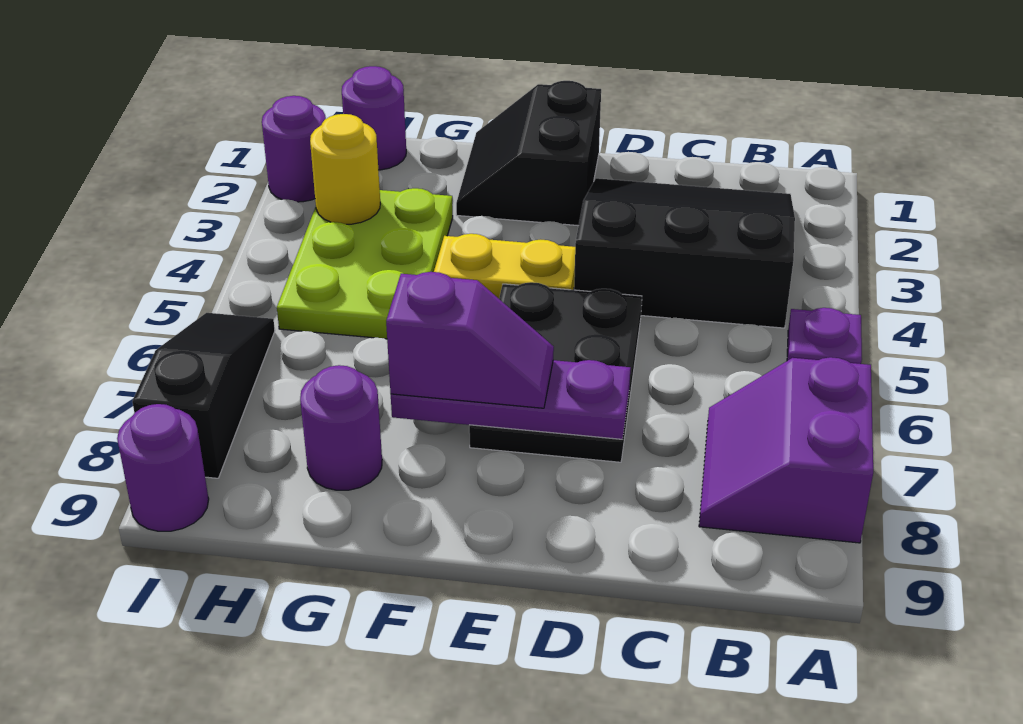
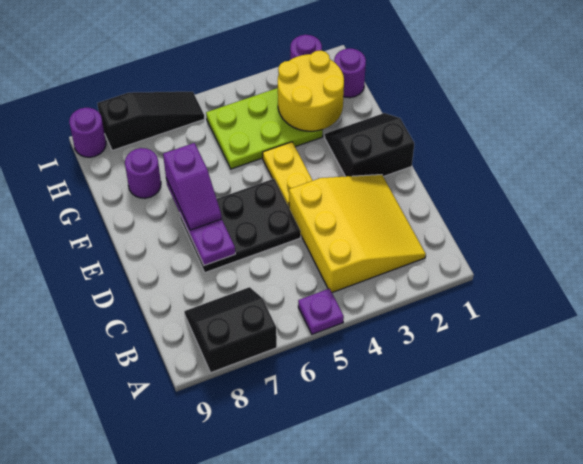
purple 2x2 slope [699,357,873,543] -> black 2x2 slope [184,287,277,373]
black 3x3 slope [574,178,795,328] -> yellow 3x3 slope [289,175,426,293]
yellow 1x1 round brick [310,114,380,224] -> yellow 2x2 round brick [278,50,344,131]

